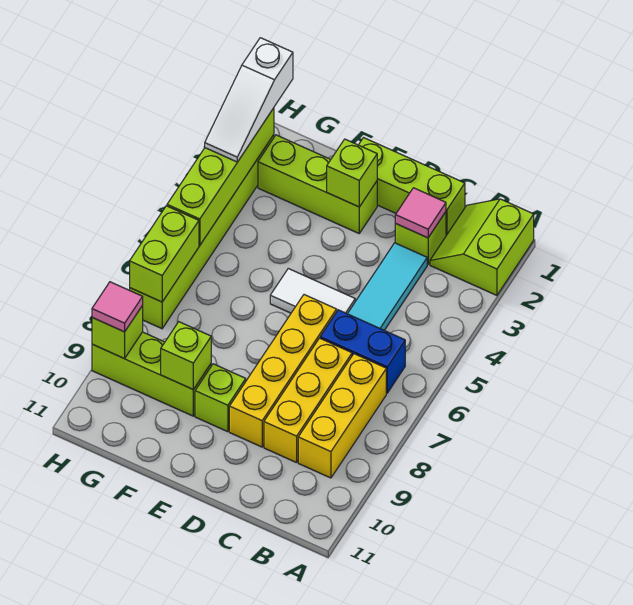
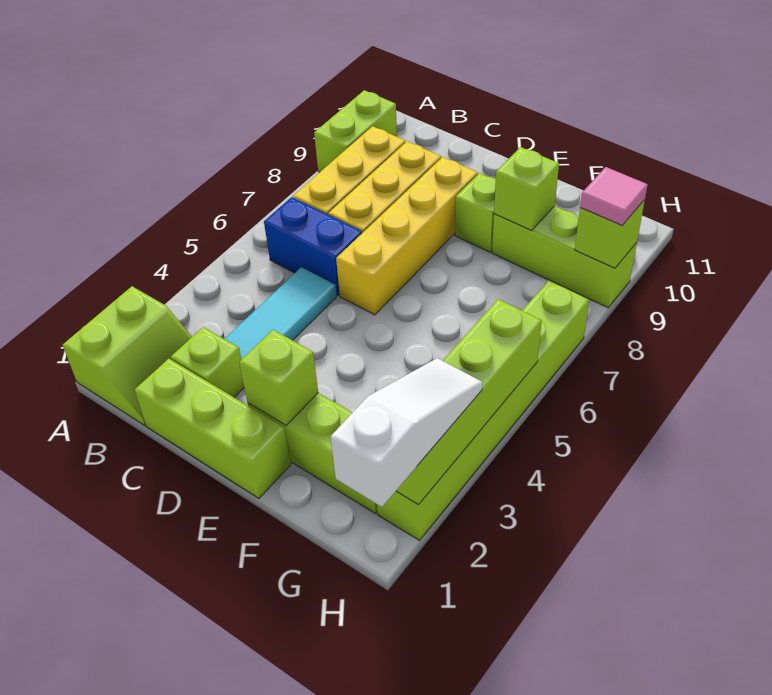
pink 1x1 tile [395,188,446,238] -> none
white 1x2 tile [270,269,355,314] -> none
lime 1x2 brick [130,206,199,302] -> lime 1x2 brick moved to [314,90,397,172]

